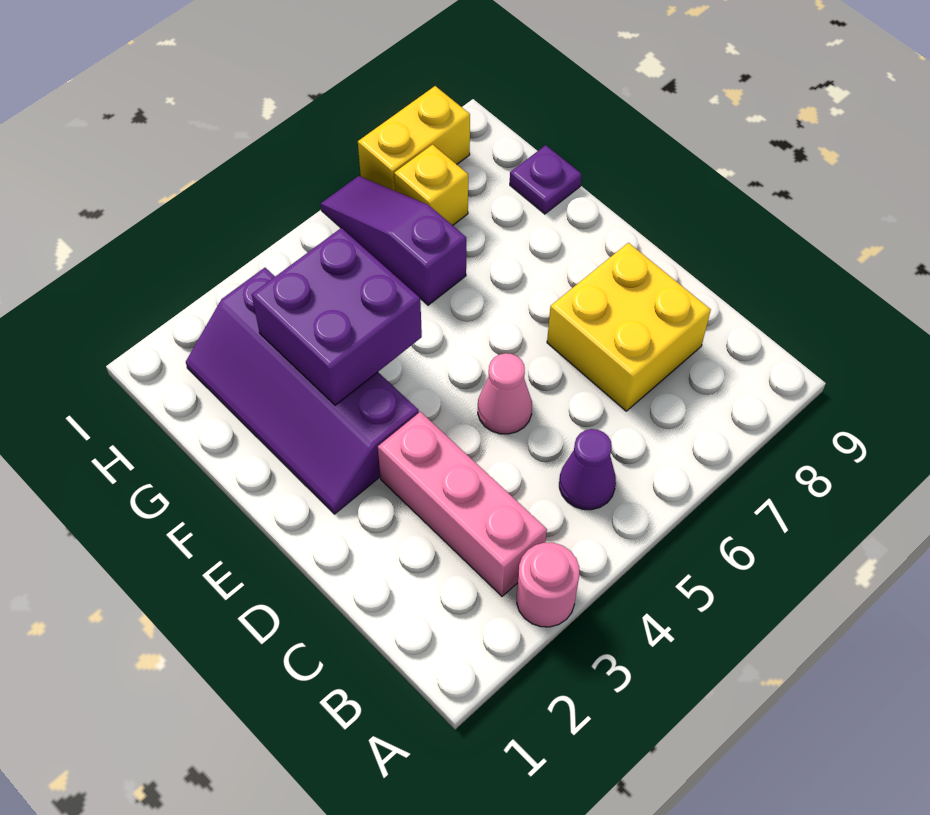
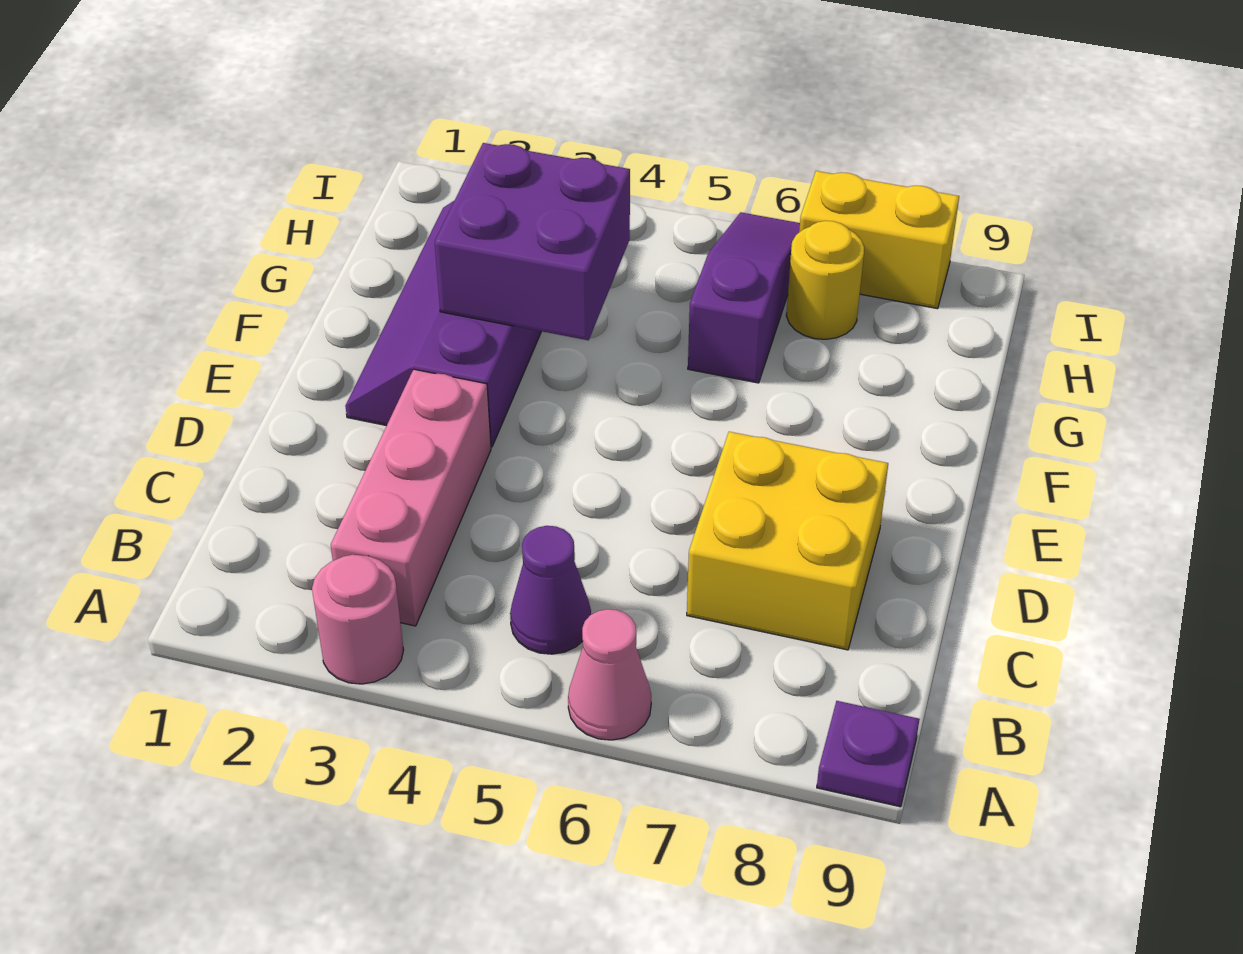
pink 1x1 cone [478,353,532,434] -> pink 1x1 cone moved to [568,609,651,740]
purple 1x1 plate [510,145,582,214] -> purple 1x1 plate moved to [817,701,920,807]
yellow 1x1 brick [394,145,468,225] -> yellow 1x1 round brick [786,221,864,339]

